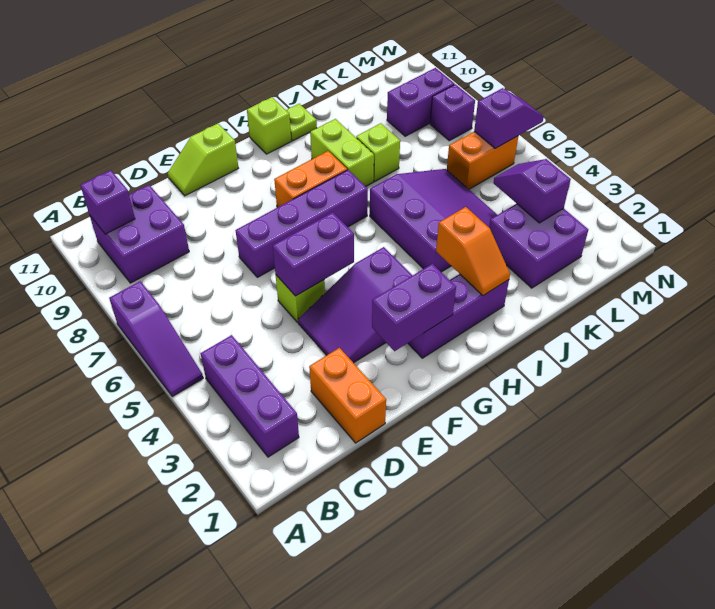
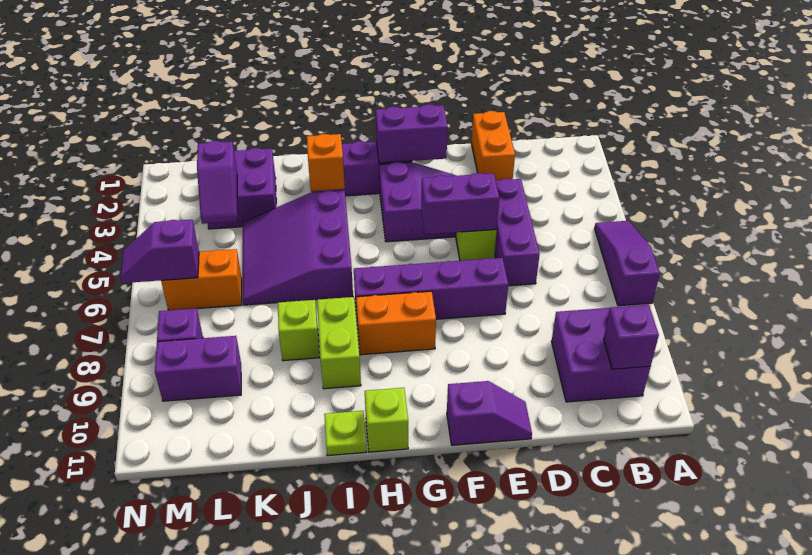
purple 1x3 brick [201,335,299,457] -> purple 1x3 brick moved to [495,179,540,286]
lime 1x2 slope [168,124,238,196] -> purple 1x2 slope [447,381,532,445]

